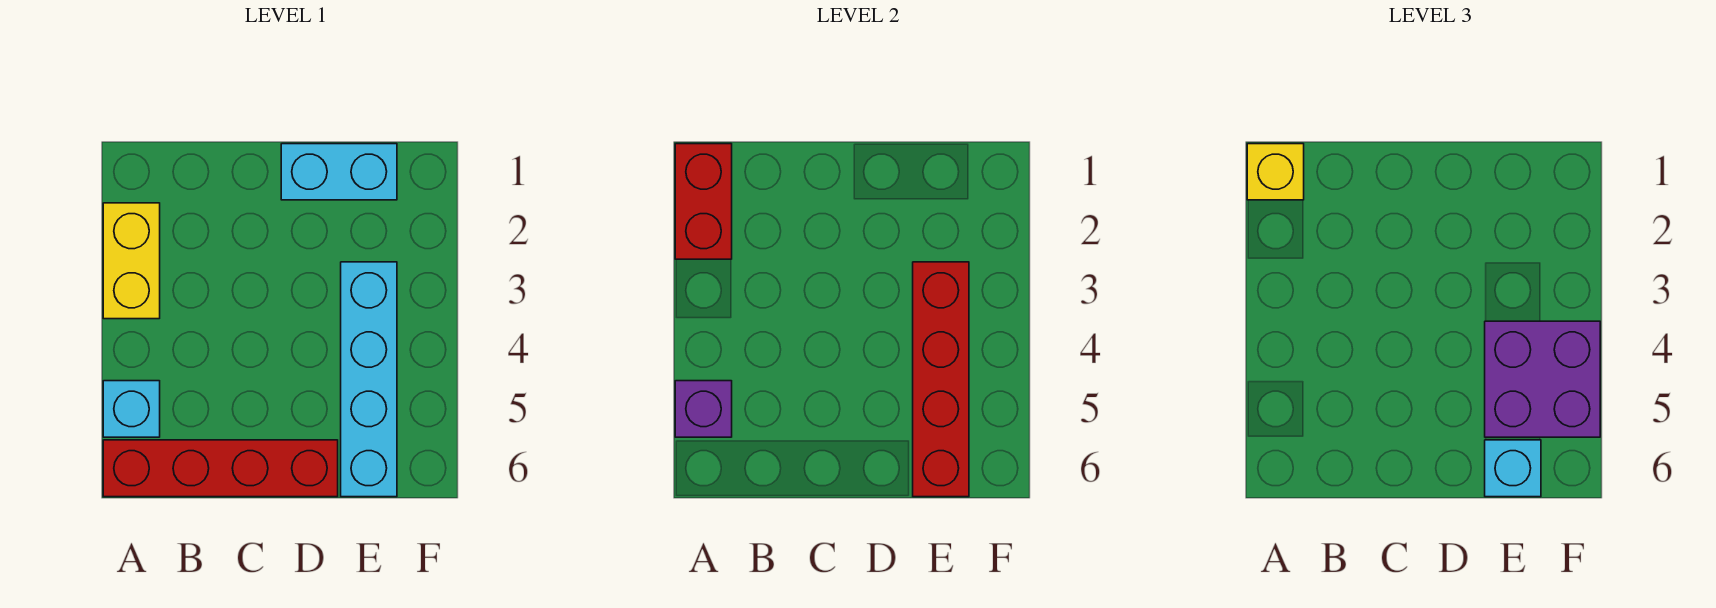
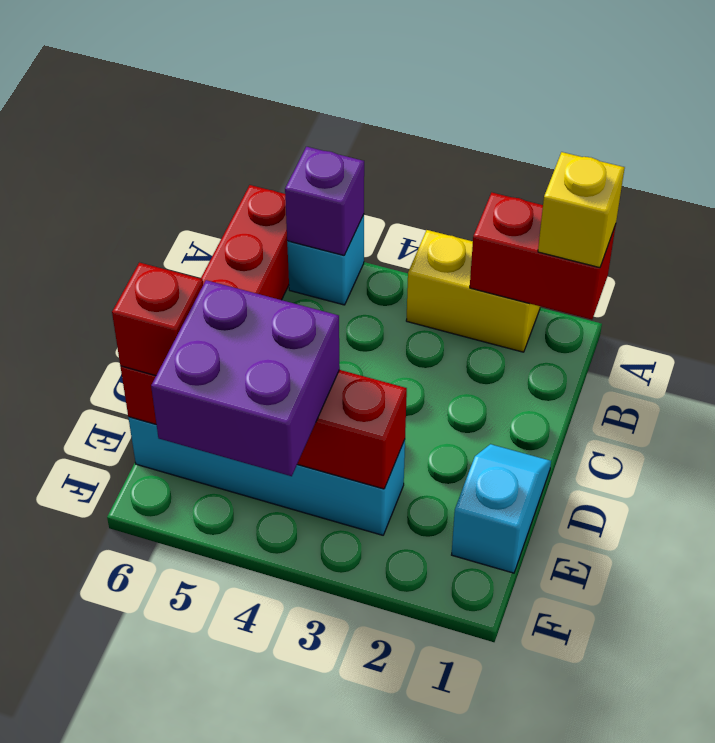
cyan 1x2 brick [281,144,397,200] -> cyan 1x2 slope [452,444,551,573]
cyan 1x1 brick [1485,440,1541,497] -> red 1x1 brick [112,263,203,376]

